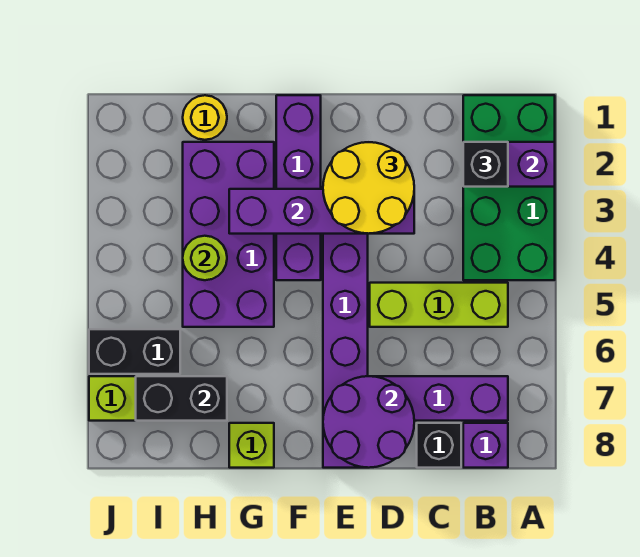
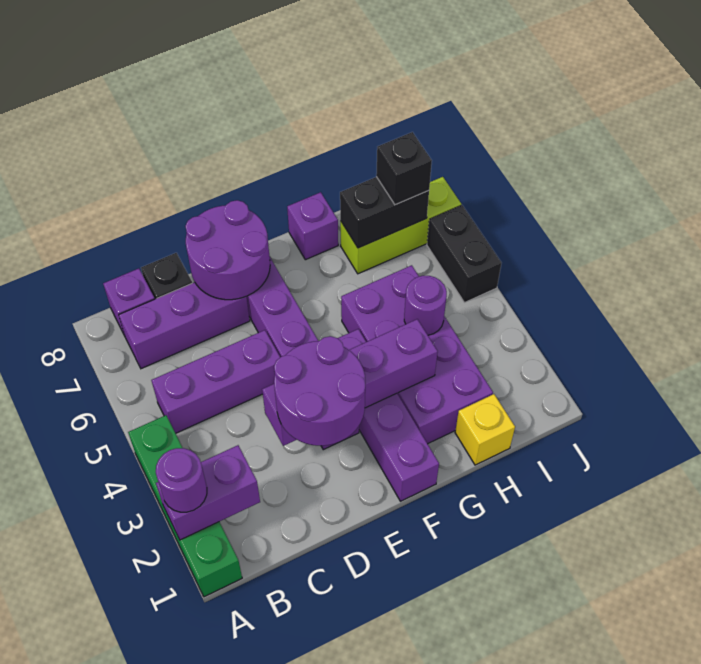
green 2x4 brick [463,95,555,280] -> green 1x4 brick [128,415,242,597]
none -> purple 1x1 round brick [156,448,207,512]
black 1x1 brick [463,142,508,187] -> black 1x1 brick moved to [376,132,432,205]
lime 1x3 brick [370,283,508,327] -> purple 1x3 brick [151,330,280,433]
yellow 2x2 round brick [323,142,414,234] -> purple 2x2 round brick [274,336,365,446]
lime 1x1 brick [229,423,274,468] -> purple 1x1 brick [287,192,338,260]
yellow 1x1 round brick [183,95,227,140] -> yellow 1x1 brick [455,394,515,465]
lime 1x1 round brick [183,236,227,280] -> purple 1x1 round brick [404,276,447,335]
black 1x2 brick [89,329,180,374] -> black 1x2 brick turned to [427,205,501,302]

